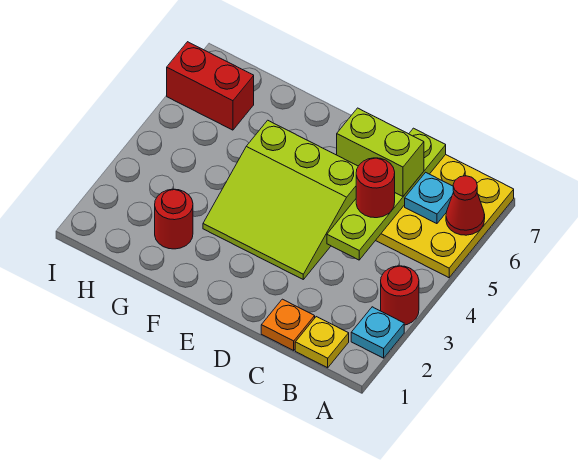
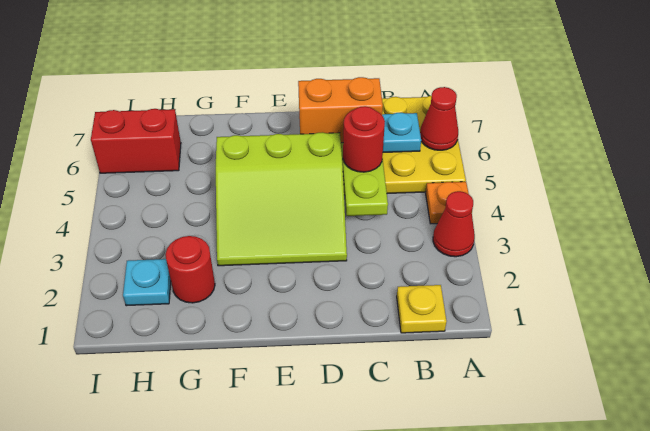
cyan 1x1 plate [351,307,404,358] -> cyan 1x1 plate moved to [123,259,171,306]
red 1x1 round brick [381,266,419,325] -> red 1x1 cone [433,191,475,257]
orange 1x1 plate [261,299,315,350] -> orange 1x1 plate moved to [426,182,469,224]
lime 1x2 brick [337,108,424,196] -> orange 1x2 brick [298,77,383,143]

